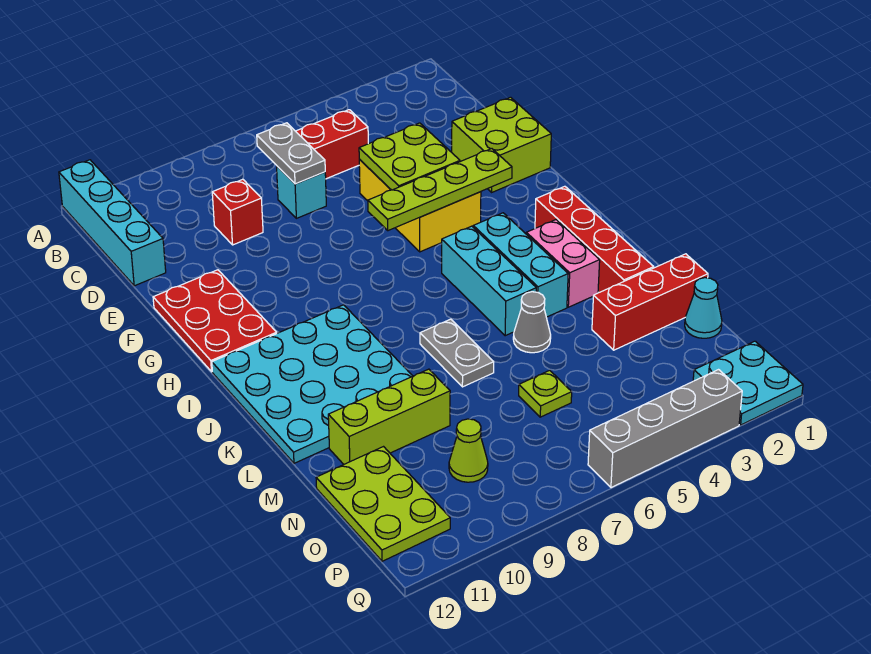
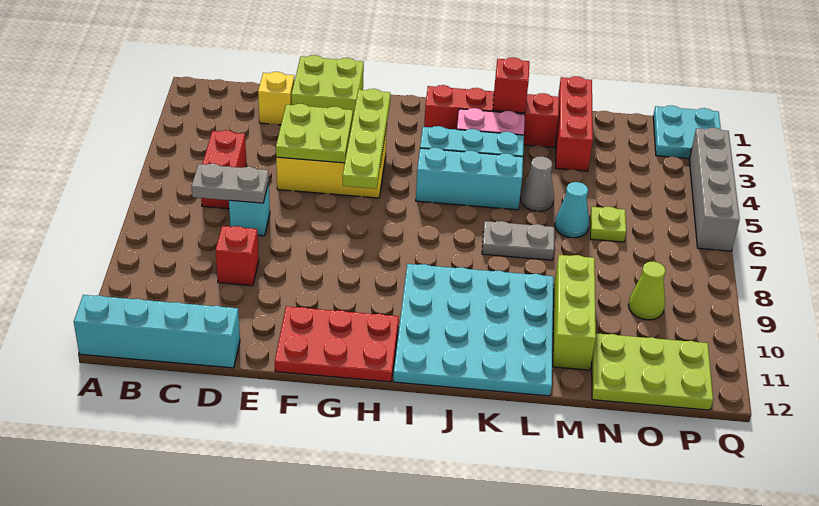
none -> yellow 1x1 brick [258,72,294,125]
none -> red 1x1 brick [493,57,529,113]
cyan 1x1 cone [685,278,722,338] -> cyan 1x1 cone moved to [555,182,589,238]

